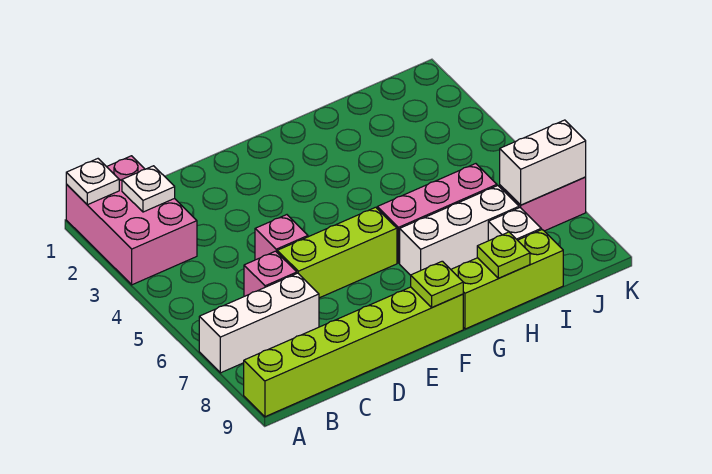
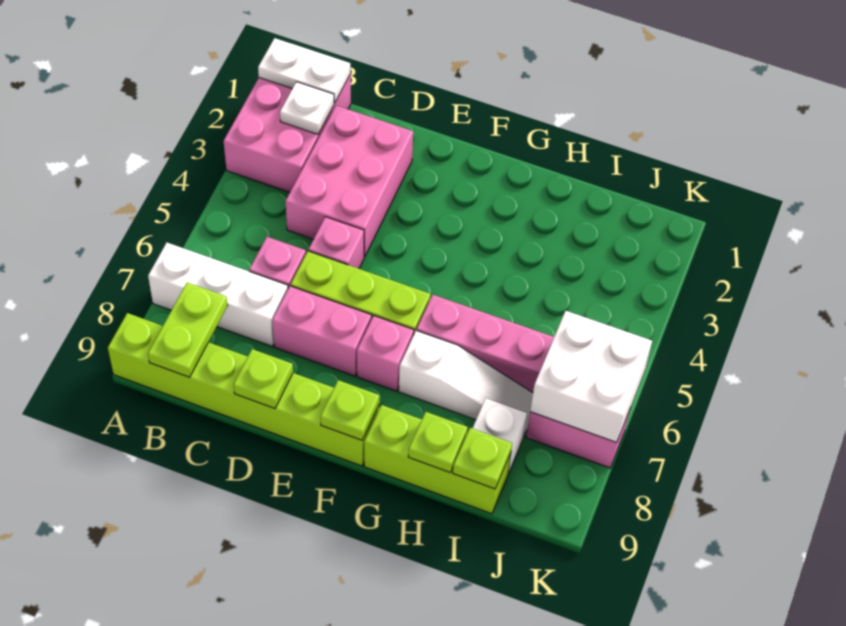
white 1x1 plate [66,159,119,205] -> white 1x2 plate [258,38,350,103]
none -> lime 1x2 plate [148,282,228,377]
none -> pink 2x3 brick [285,106,413,257]
none -> pink 1x2 brick [272,286,372,376]
none -> lime 1x1 plate [233,349,293,408]
none -> pink 1x1 brick [357,316,414,391]
white 1x3 brick [400,186,519,275] -> white 1x3 slope [399,330,533,435]
none -> lime 1x1 plate [453,428,512,489]
white 1x2 brick [500,120,586,205] -> white 2x2 brick [530,311,652,442]

